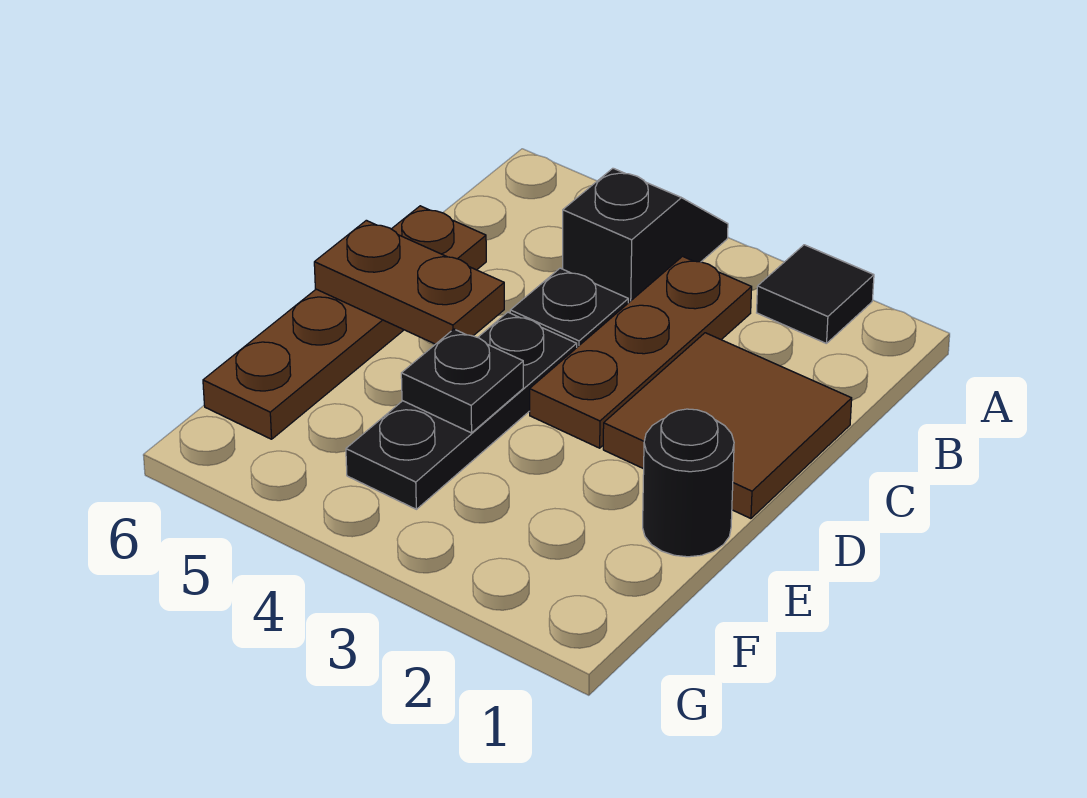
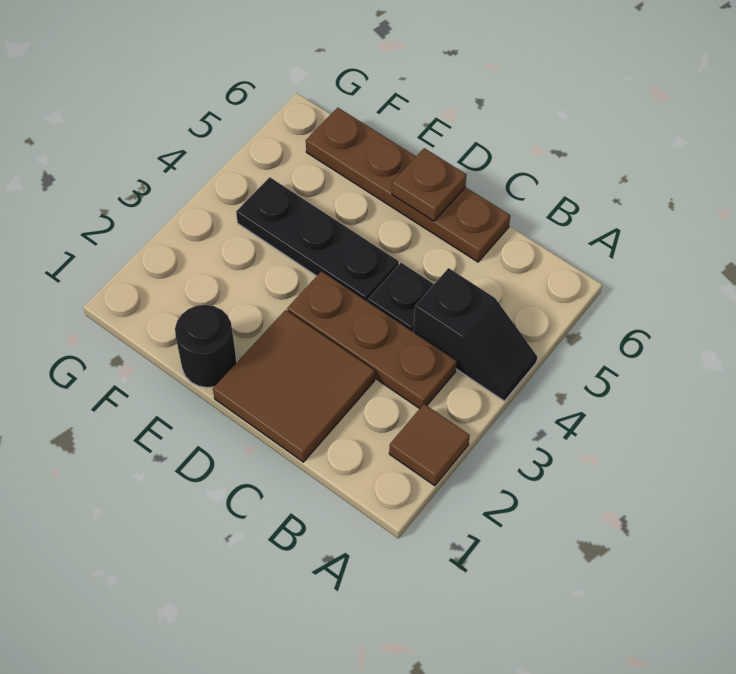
black 1x1 tile [757,245,874,344] -> brown 1x1 tile [389,404,470,486]
brown 1x2 plate [314,220,504,344] -> brown 1x1 plate [392,148,466,221]
black 1x1 plate [401,329,523,433] -> none

